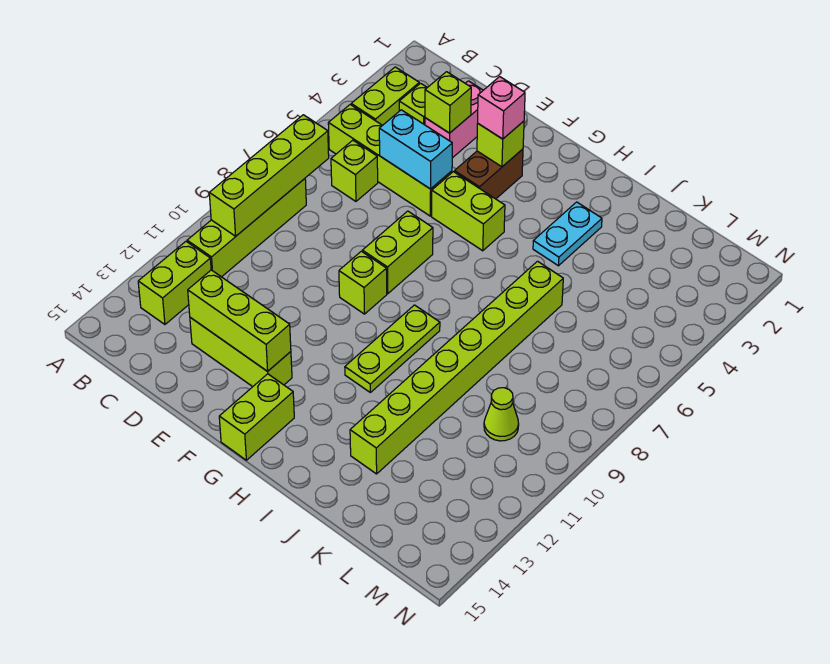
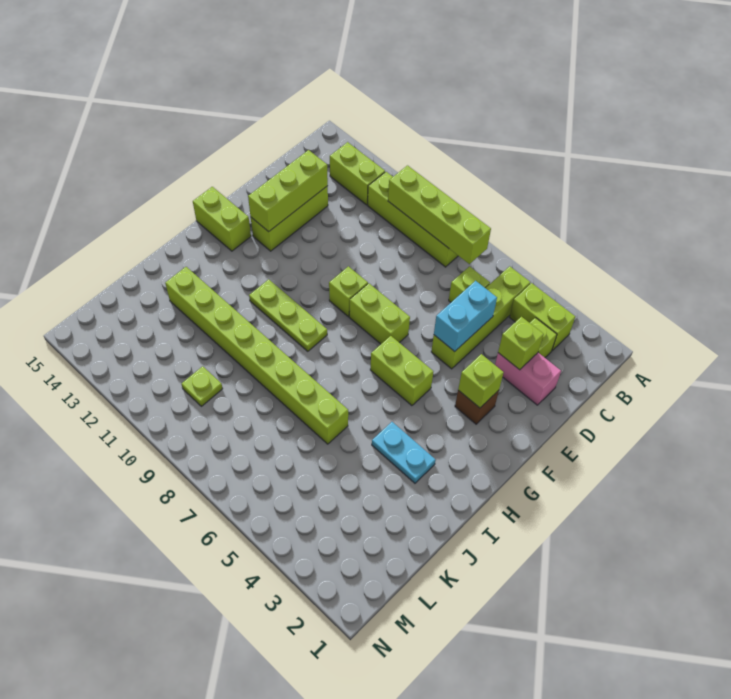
brown 1x2 brick [454,149,523,199] -> brown 1x1 brick [455,390,499,424]
pink 1x1 brick [478,77,525,139] -> none
lime 1x2 brick [432,172,505,251] -> lime 1x2 brick turned to [370,336,433,406]
lime 1x1 cone [484,388,519,441] -> lime 1x1 plate [182,366,223,406]

